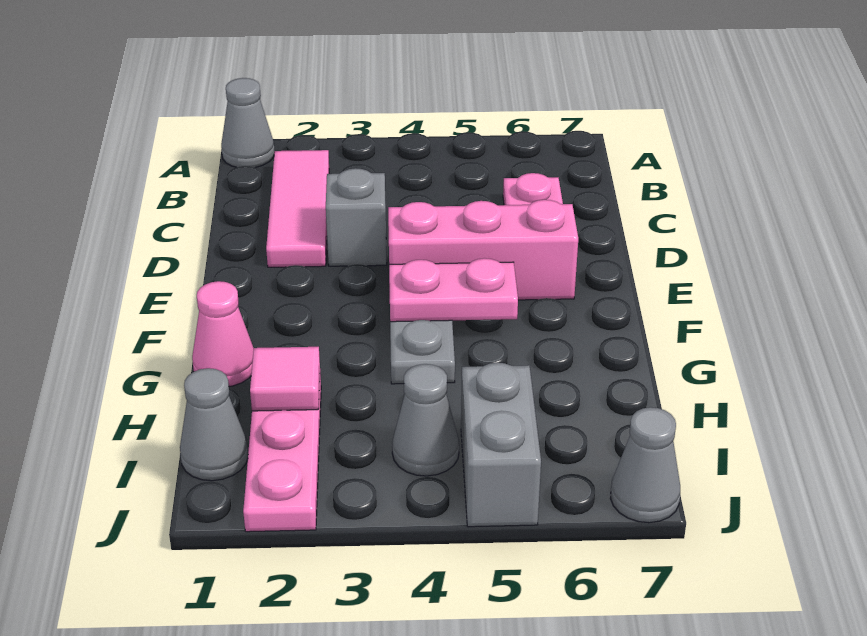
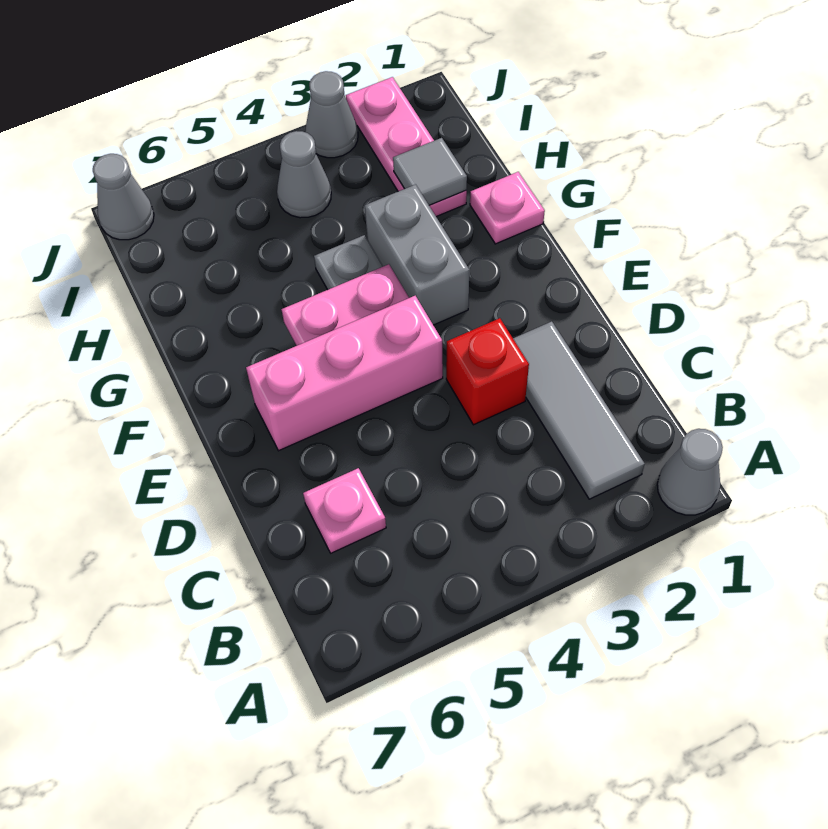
pink 1x3 tile [266,150,329,267] -> grey 1x3 tile [513,321,645,499]
grey 1x1 brick [326,168,387,266] -> red 1x1 brick [446,318,529,425]
pink 1x1 cone [192,281,254,386] -> pink 1x1 plate [470,172,545,244]
pink 1x1 tile [250,347,320,411] -> grey 1x1 tile [393,138,467,205]
grey 1x1 cone [180,368,248,481] -> grey 1x1 cone moved to [305,71,358,158]
grey 1x2 brick [461,363,541,527] -> grey 1x2 brick moved to [365,185,469,325]

